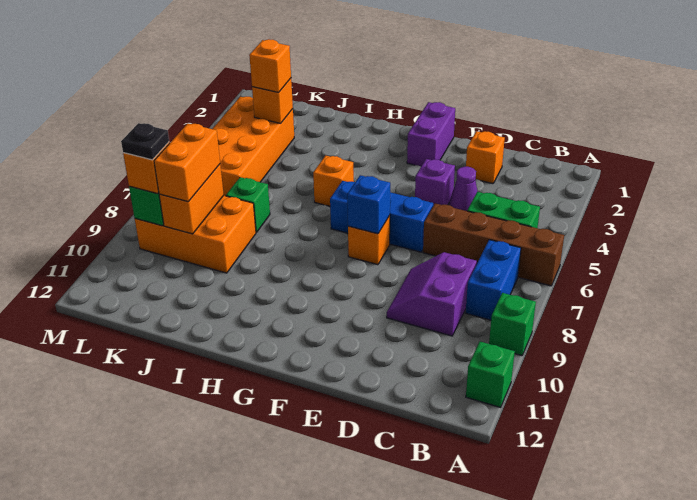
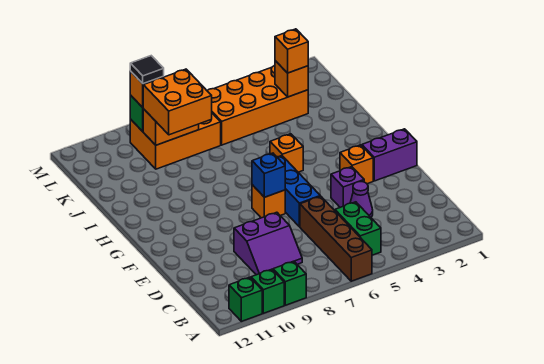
blue 1x2 brick [466,240,521,320] -> none
purple 2x2 slope [387,252,477,336] -> purple 2x2 slope turned to [234,212,302,275]
orange 1x1 brick [466,131,505,184] -> orange 1x1 brick moved to [340,145,373,184]
green 1x1 brick [226,177,270,232] -> green 1x1 brick moved to [251,269,284,313]
orange 2x3 brick [135,196,256,273] -> orange 2x3 brick turned to [130,113,221,169]
orange 1x2 brick [154,123,220,202] -> orange 2x2 brick [143,69,212,135]
black 1x1 plate [121,123,169,160] -> black 1x1 tile [130,56,164,84]

